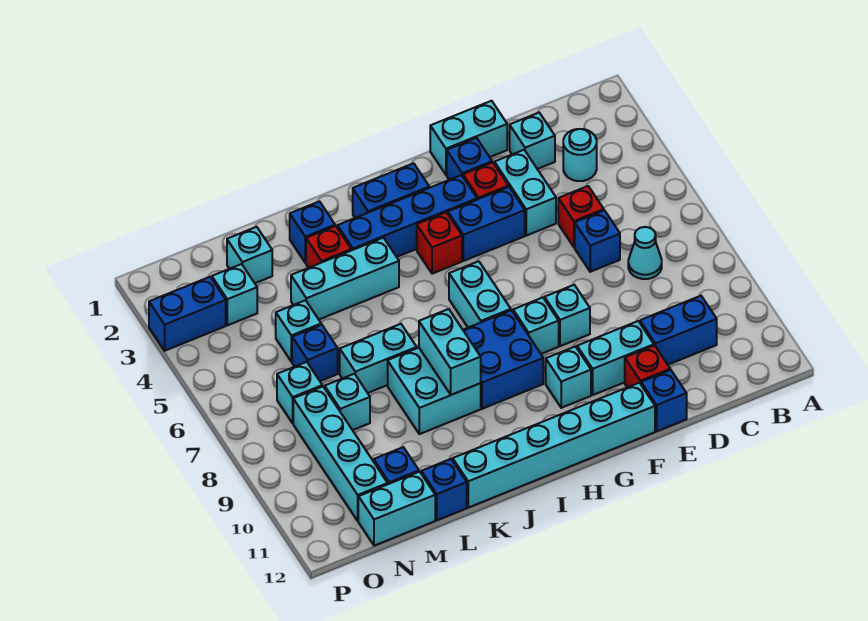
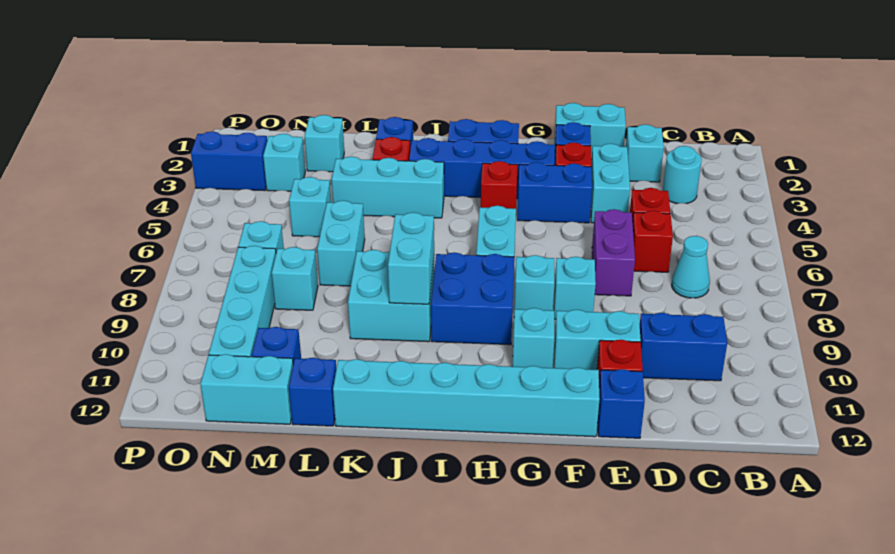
blue 1x1 brick [575,210,620,272] -> red 1x1 brick [633,211,673,272]
none -> purple 1x2 brick [592,209,635,296]
cyan 1x2 brick [340,324,417,393] -> cyan 1x2 brick turned to [317,201,365,286]
blue 1x1 brick [292,325,338,381] -> none

